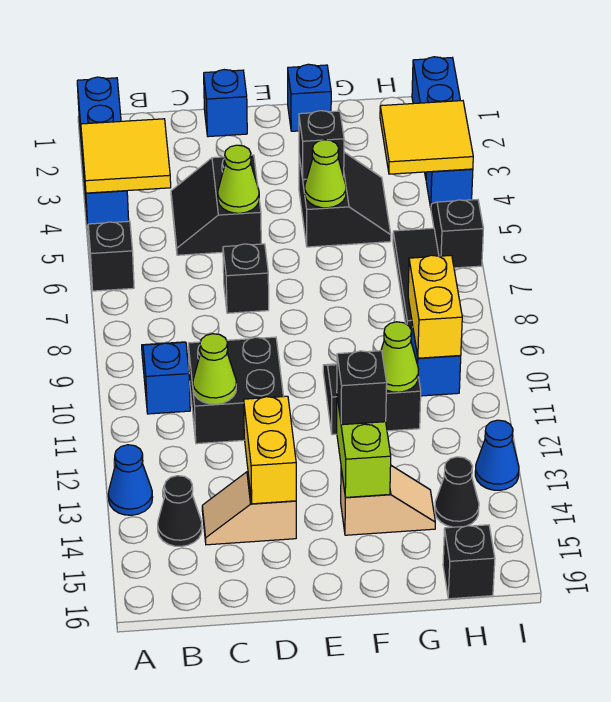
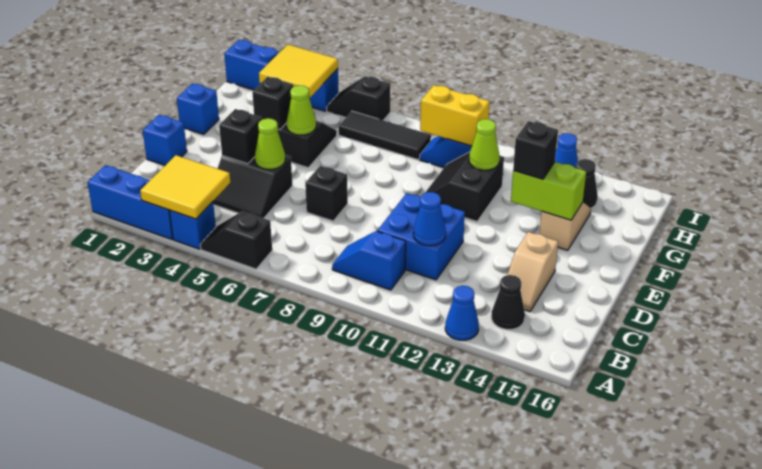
black 2x2 brick [188,337,284,444] -> blue 2x2 brick [377,193,465,280]
lime 1x1 cone [193,334,236,404] -> blue 1x1 cone [413,192,446,246]
yellow 1x2 brick [244,396,296,504] -> none
black 1x1 brick [443,525,495,599] -> black 1x1 brick moved to [219,109,262,164]

